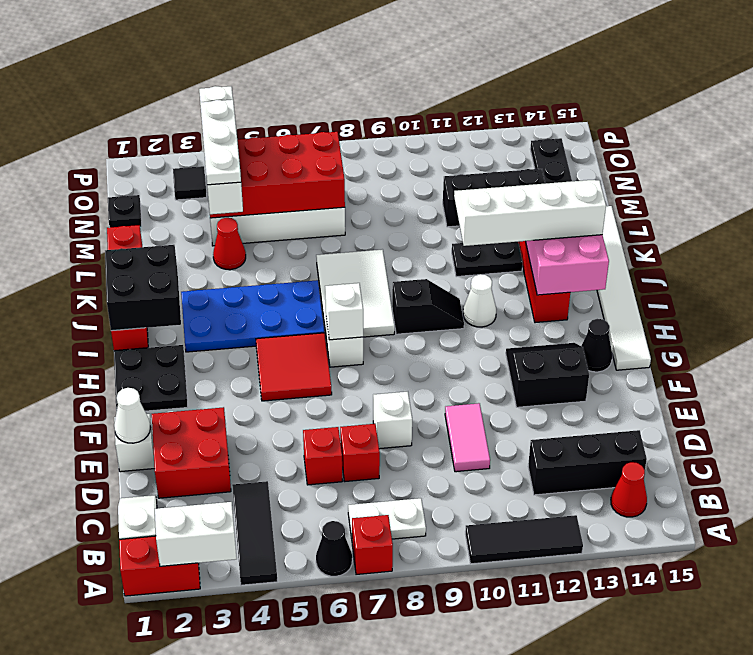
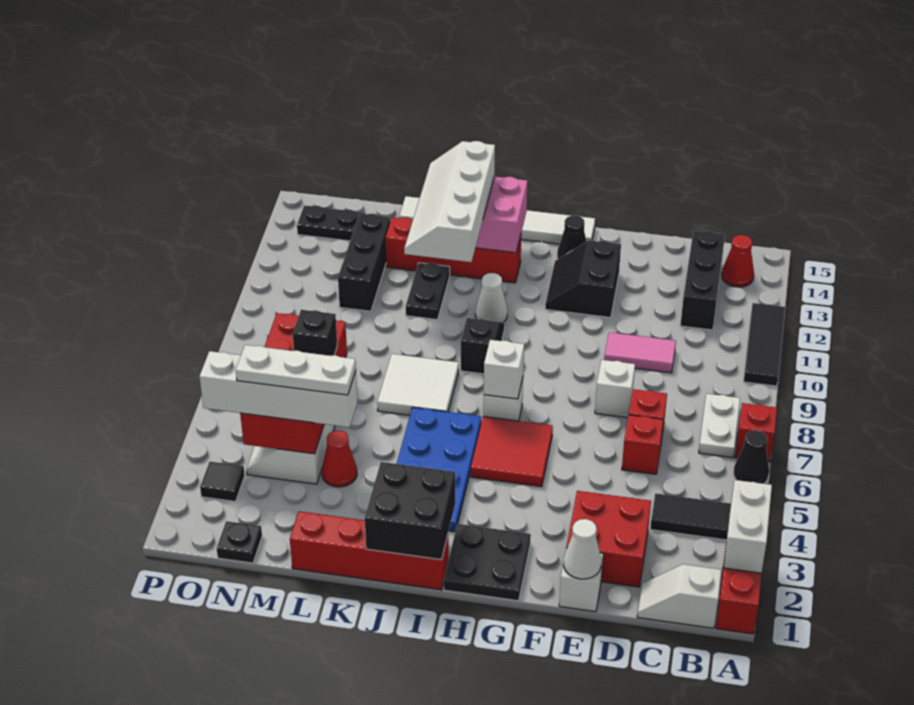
white 2x3 tile [316,250,395,337] -> white 2x2 tile [377,354,459,415]
none -> black 1x1 brick [293,310,337,356]

